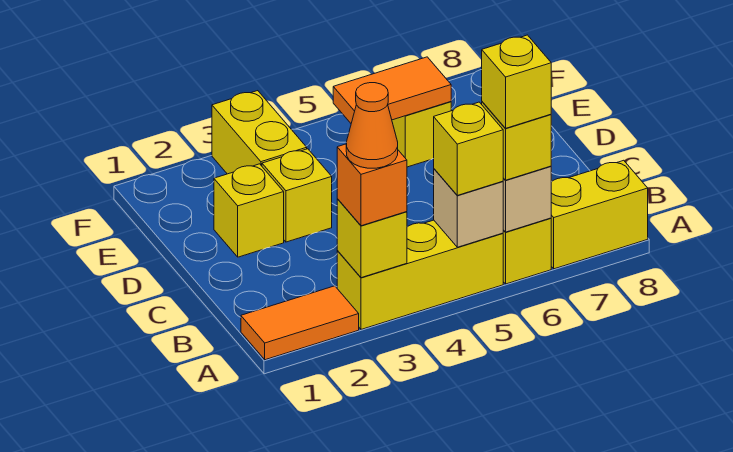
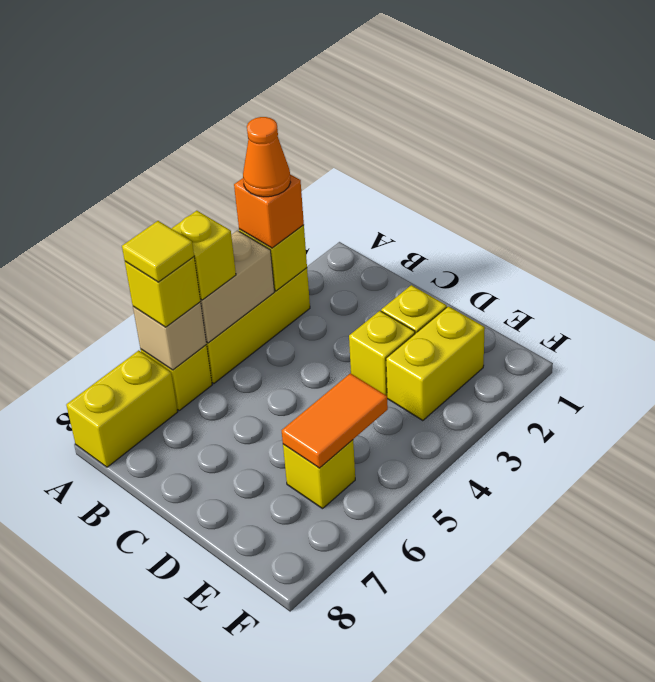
orange 1x2 tile [241,286,359,360] -> none
tan 1x1 brick [434,169,503,247] -> tan 1x2 brick [200,231,274,343]
yellow 1x1 brick [482,35,551,128] -> yellow 1x1 tile [122,221,194,282]
yellow 1x2 brick [212,91,307,174] -> yellow 1x2 brick turned to [386,306,485,421]

